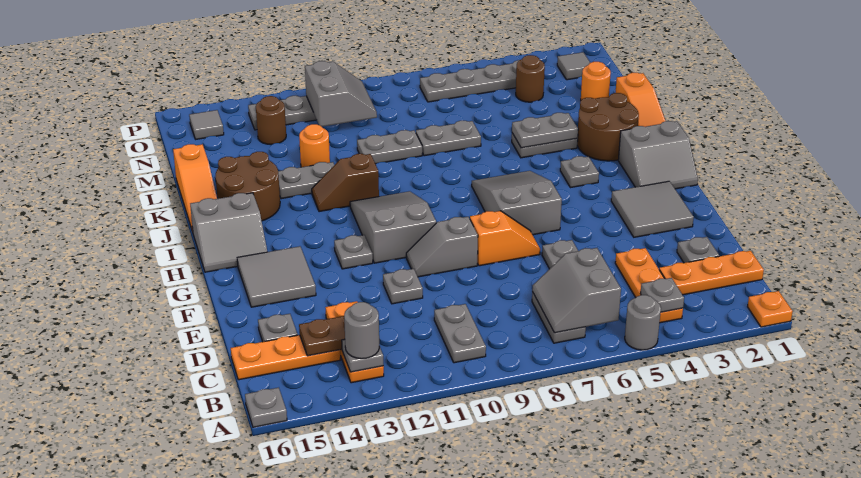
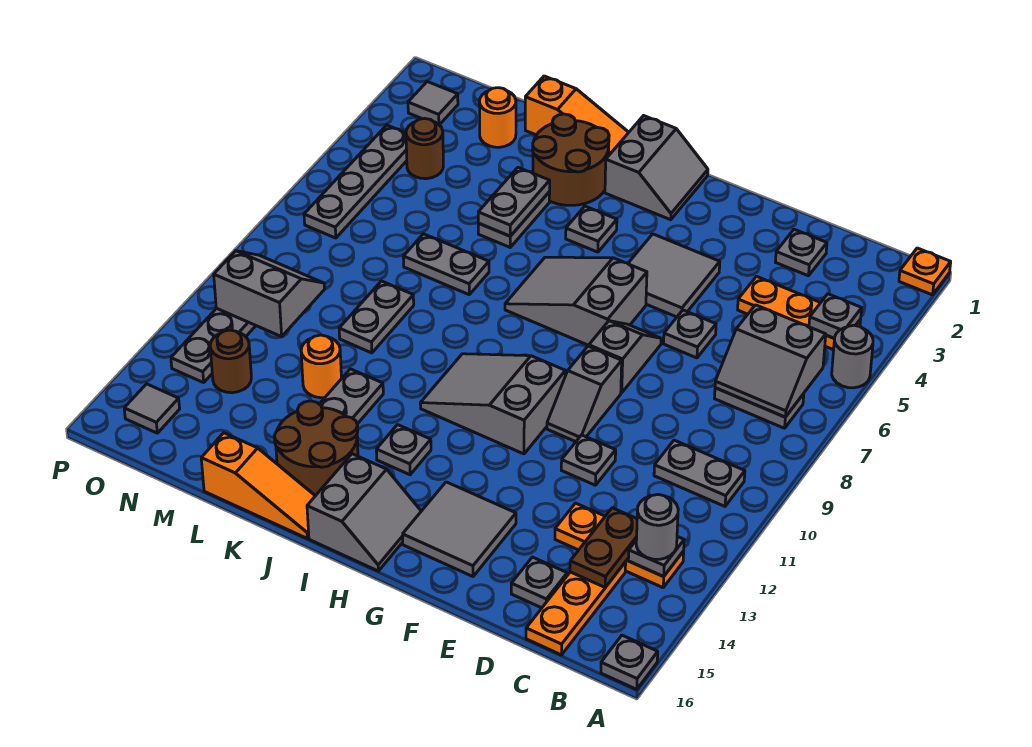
orange 1x3 plate [659,251,764,295] -> none
grey 2x2 tile [611,181,694,237] -> grey 2x2 tile moved to [628,234,720,317]
orange 1x2 slope [470,211,540,266] -> grey 1x2 slope [589,321,661,393]
grey 1x1 plate [334,235,373,269] -> grey 1x1 plate moved to [376,425,431,475]
brown 1x2 slope [312,154,379,212] -> none
grey 1x2 plate [416,121,481,156] -> grey 1x2 plate turned to [403,234,489,295]

